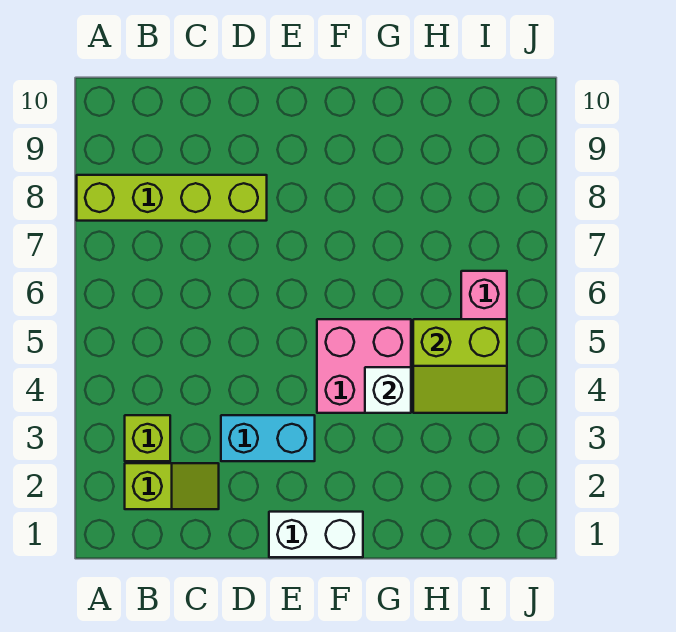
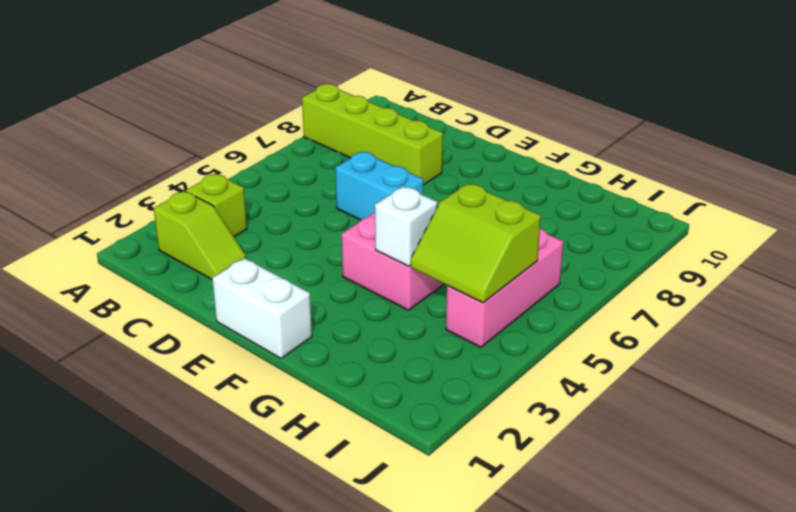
cyan 1x2 brick [221,415,315,461] -> cyan 1x2 brick moved to [335,152,423,220]

